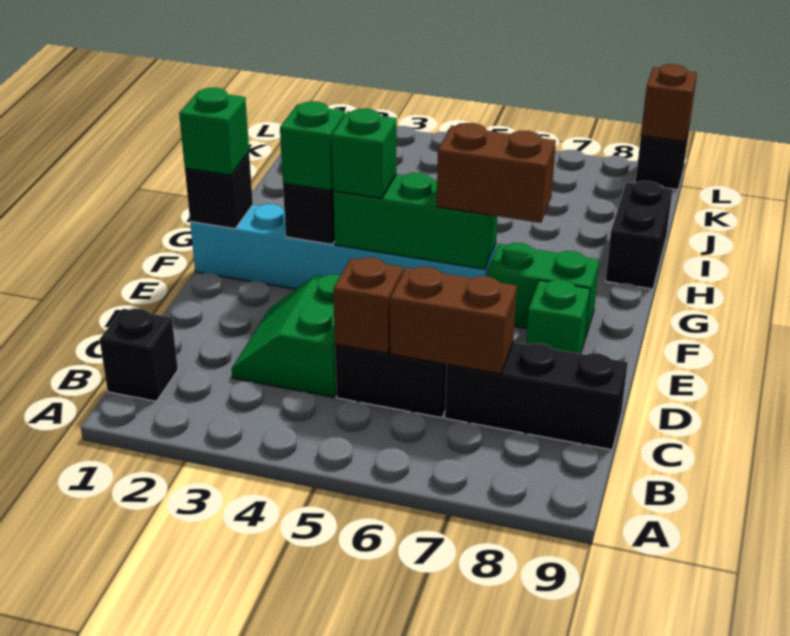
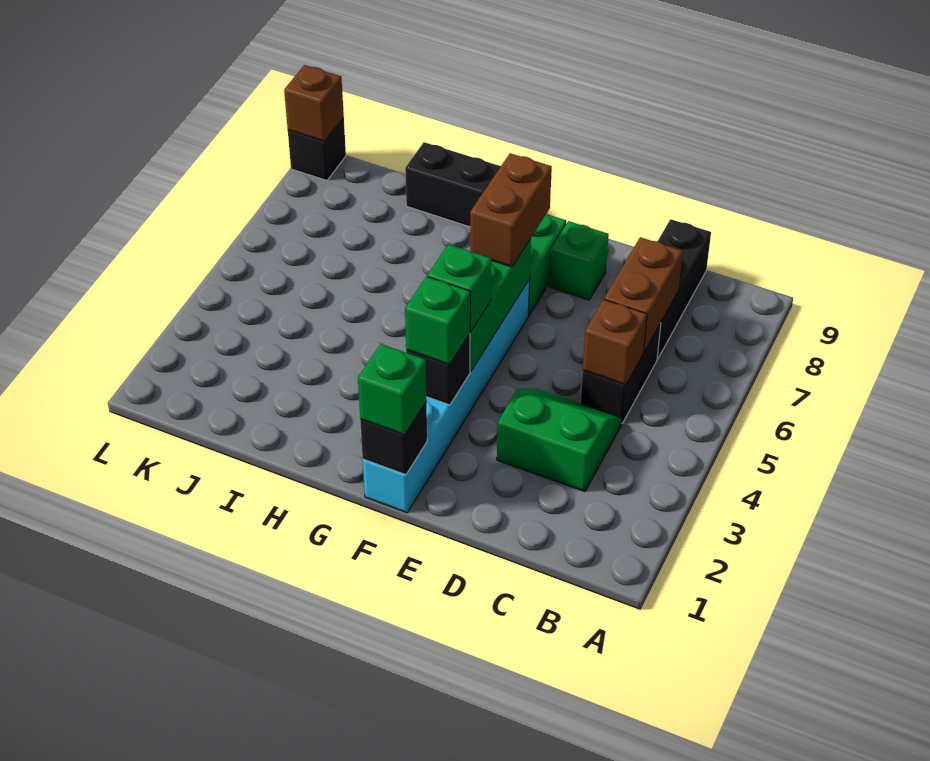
black 1x1 brick [100,309,178,401] -> none
green 2x2 slope [232,275,340,397] -> green 2x2 slope turned to [497,388,622,492]

